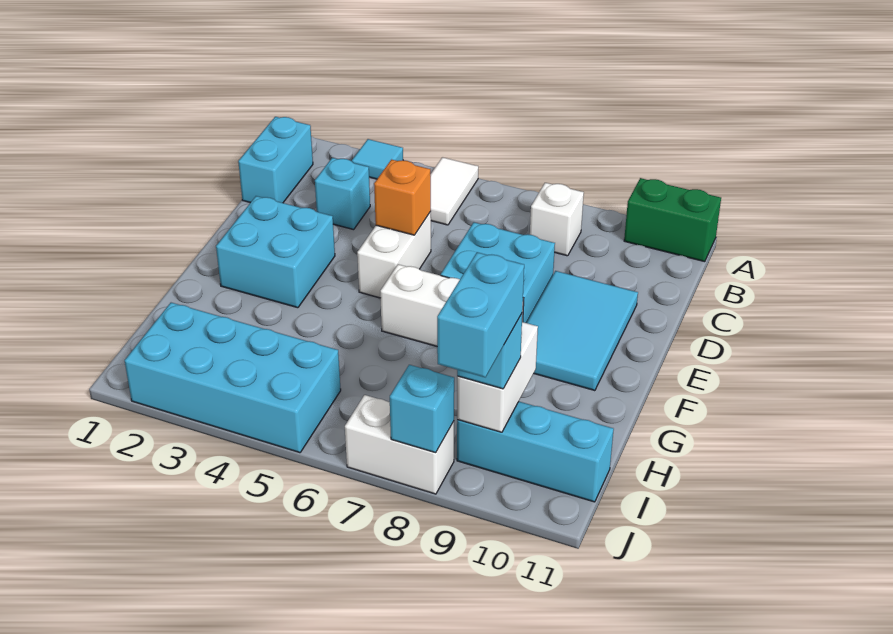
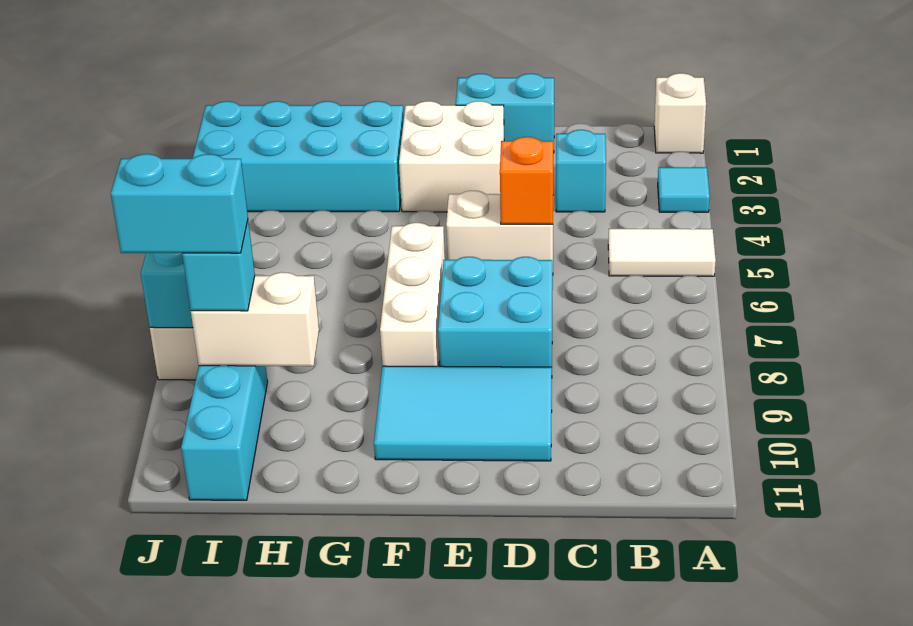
green 1x2 brick [624,178,721,262] -> none
cyan 1x2 brick [238,117,313,203] -> cyan 1x2 brick moved to [456,74,554,153]
white 1x1 brick [530,183,584,256] -> white 1x1 brick moved to [654,73,706,153]
cyan 2x2 brick [216,196,335,308] -> white 2x2 brick [399,101,504,212]
cyan 2x4 brick [124,303,341,453] -> cyan 2x4 brick turned to [192,101,404,212]

